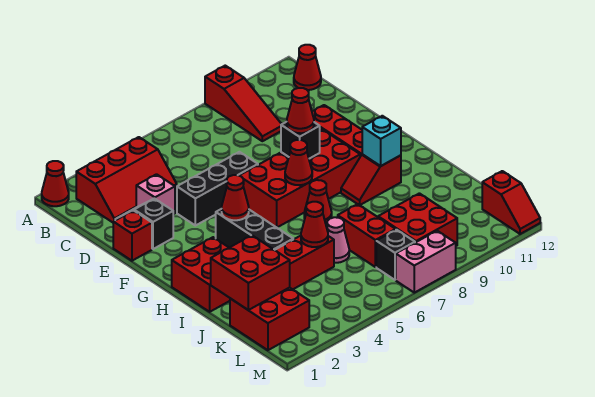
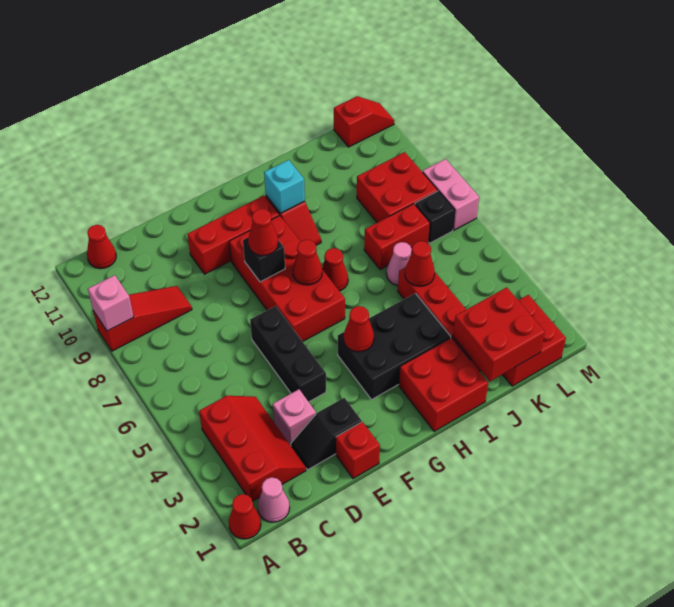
none -> pink 1x1 brick [88,275,134,331]
none -> pink 1x1 cone [258,477,290,522]
black 1x3 brick [216,209,293,250] -> black 2x3 brick [338,293,451,400]

